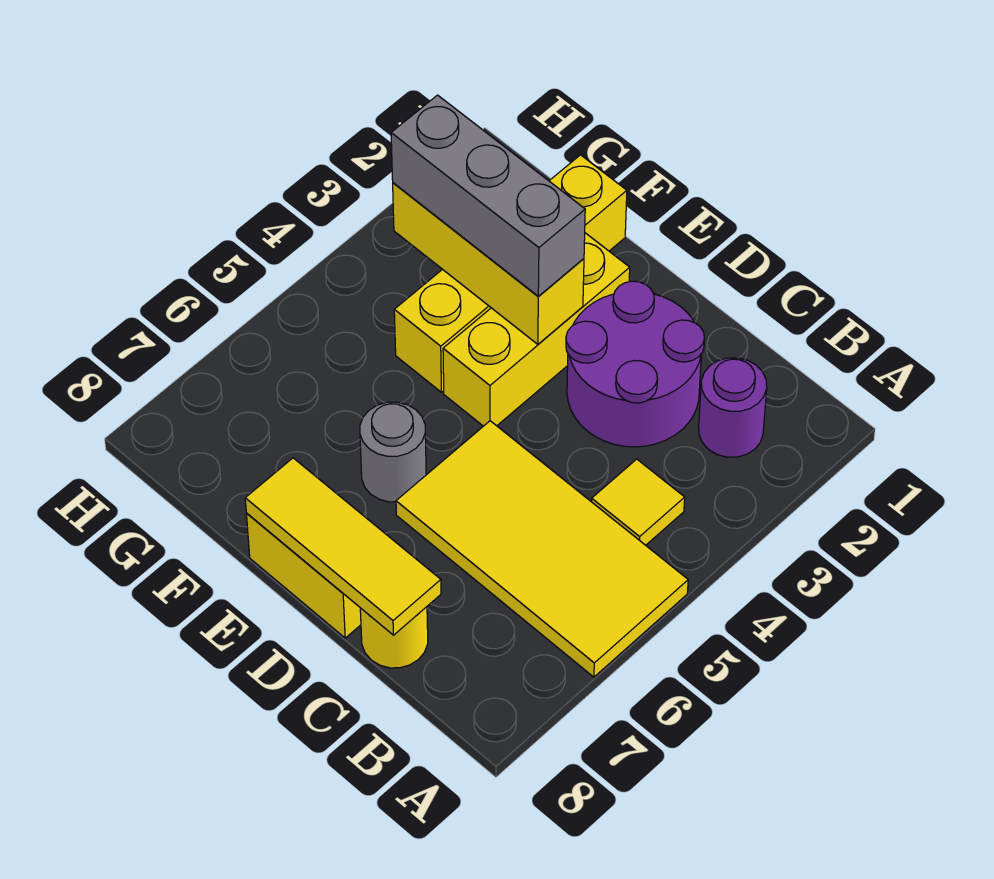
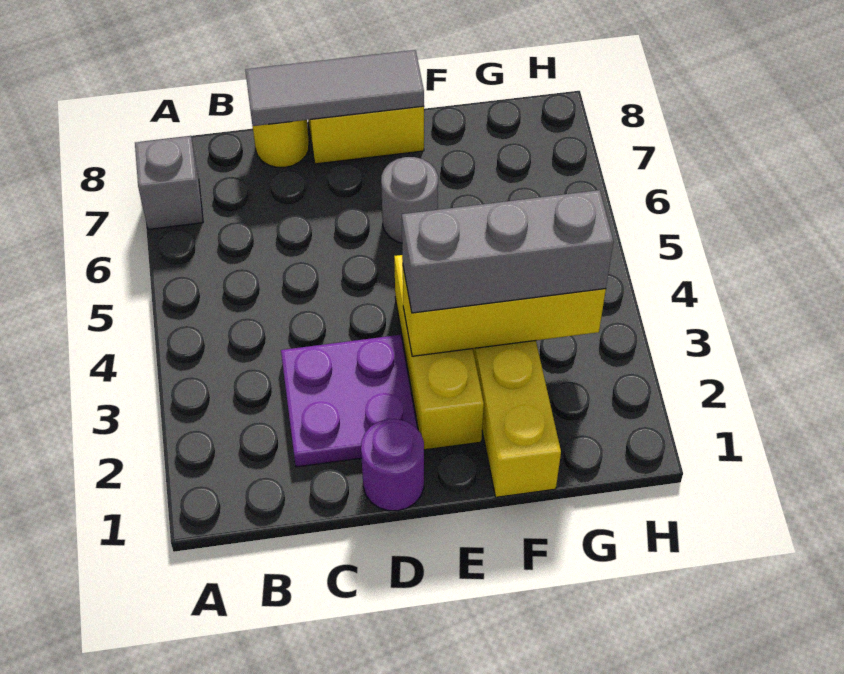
yellow 2x4 tile [396,421,688,677] -> none
none -> grey 1x1 brick [135,136,203,229]
purple 1x1 round brick [699,358,767,457] -> purple 1x1 round brick moved to [361,419,424,511]
yellow 1x1 tile [592,459,685,545] -> none
purple 2x2 round brick [566,281,705,447] -> purple 2x2 plate [281,335,417,467]
yellow 1x3 tile [245,458,441,635] -> grey 1x3 tile [245,50,424,126]

